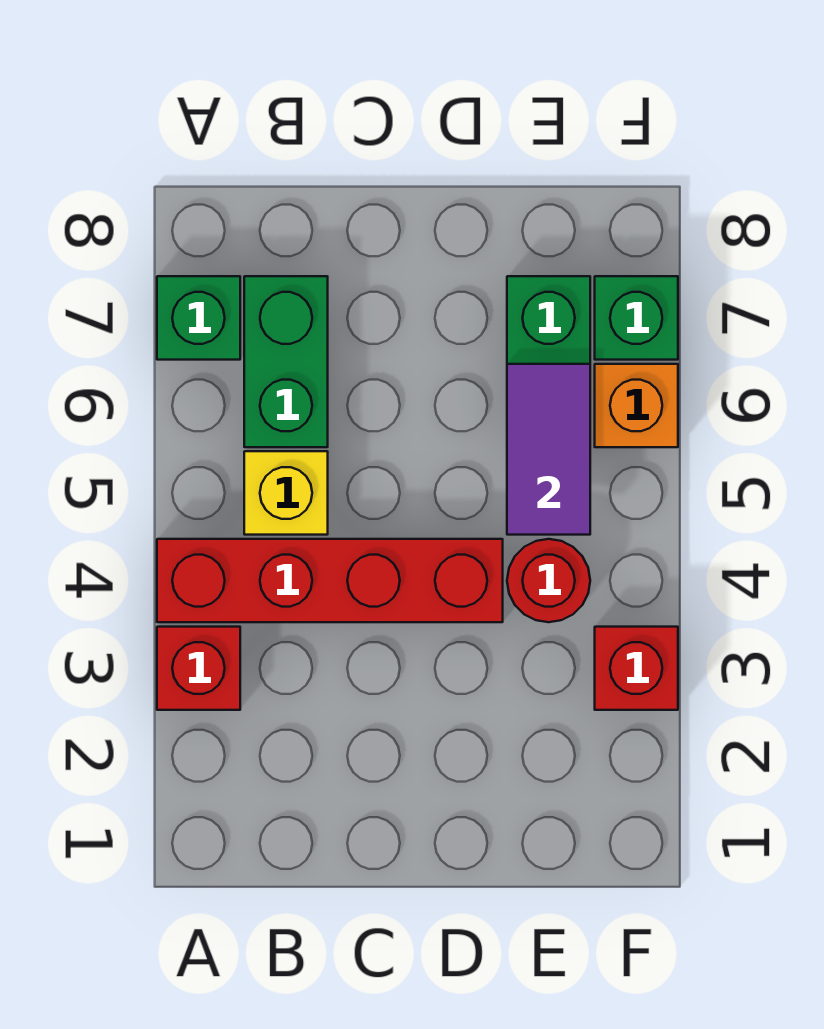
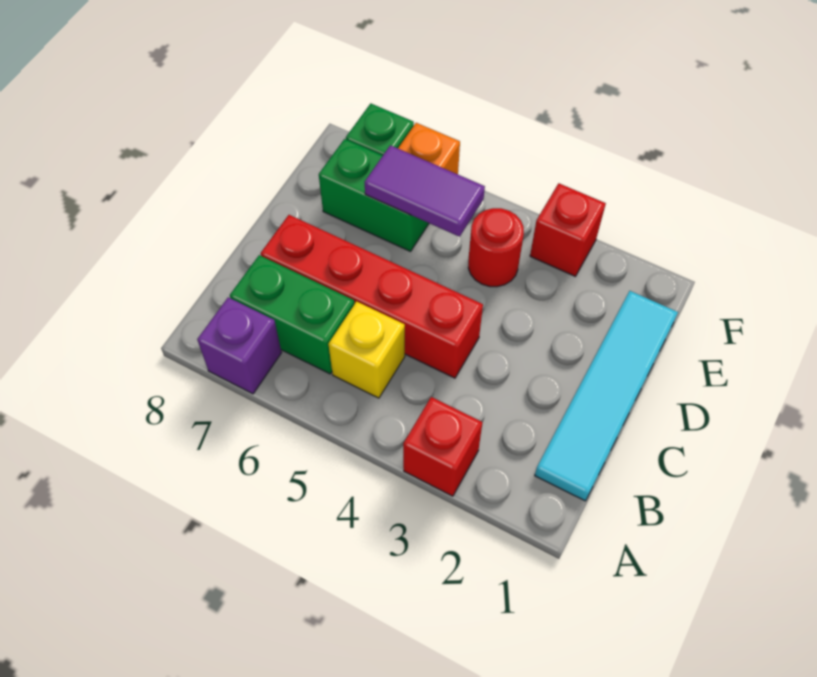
red 1x4 brick [157,539,503,622] -> red 1x4 brick turned to [261,215,483,378]
green 1x1 brick [157,276,240,360] -> purple 1x1 brick [197,297,282,394]
none -> cyan 1x4 tile [535,291,678,501]

